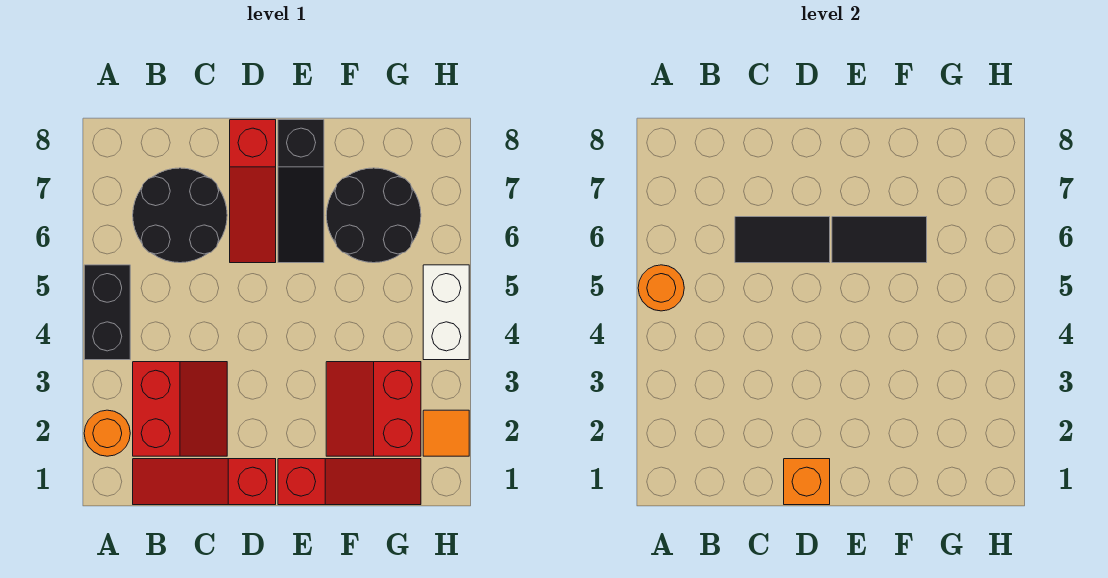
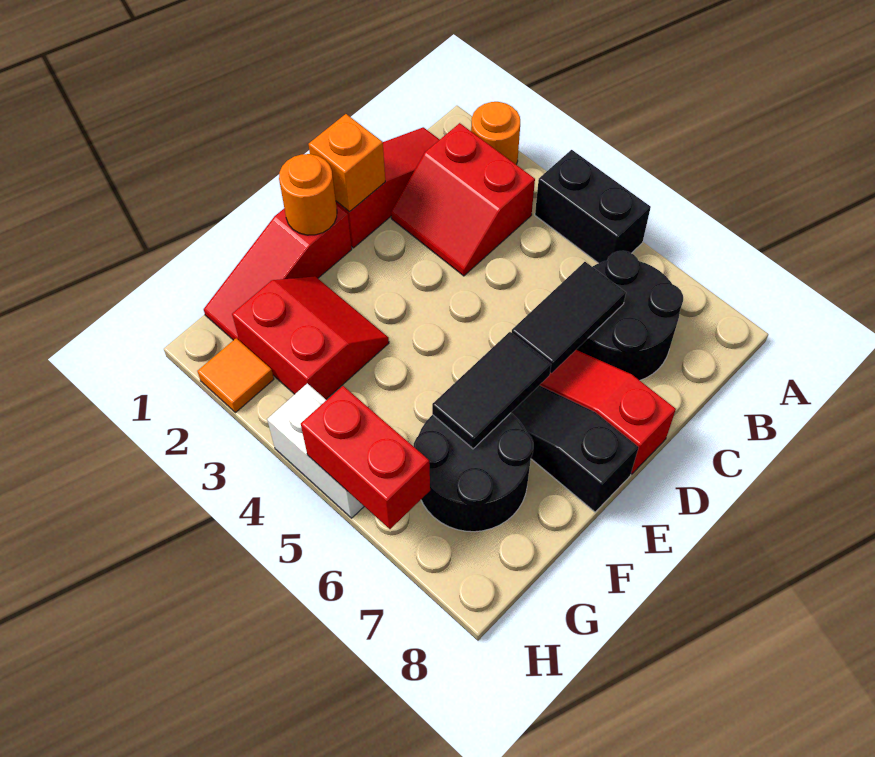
orange 1x1 round brick [638,265,684,311] -> orange 1x1 round brick moved to [279,154,337,235]
none -> red 1x2 brick [301,386,430,529]

